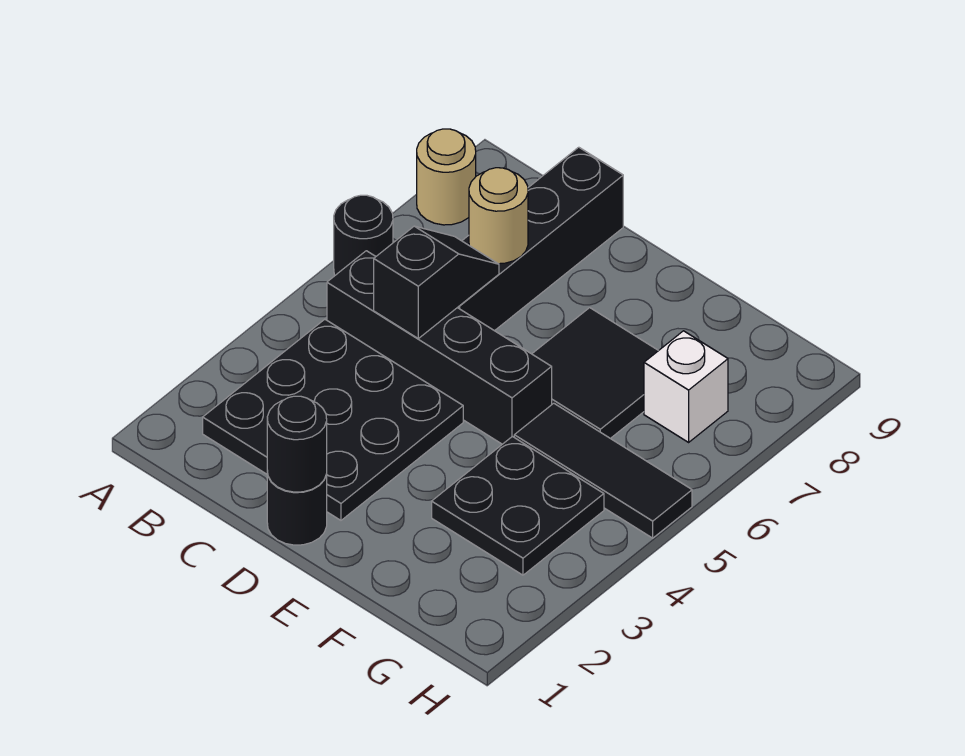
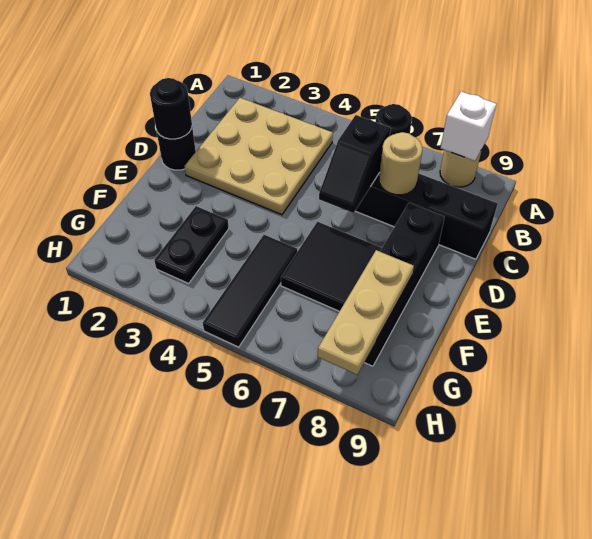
black 3x3 plate [203,319,463,520] -> tan 3x3 plate [185,98,333,215]
black 1x4 brick [327,251,552,444] -> black 1x4 brick moved to [364,203,444,366]
black 1x2 slope [374,226,499,338] -> black 1x2 slope turned to [319,115,391,213]
black 2x2 plate [432,437,604,575] -> black 1x2 plate [154,206,229,283]
none -> tan 1x3 plate [318,250,414,375]
white 1x1 brick [644,331,728,442] -> white 1x1 brick moved to [441,91,496,161]

